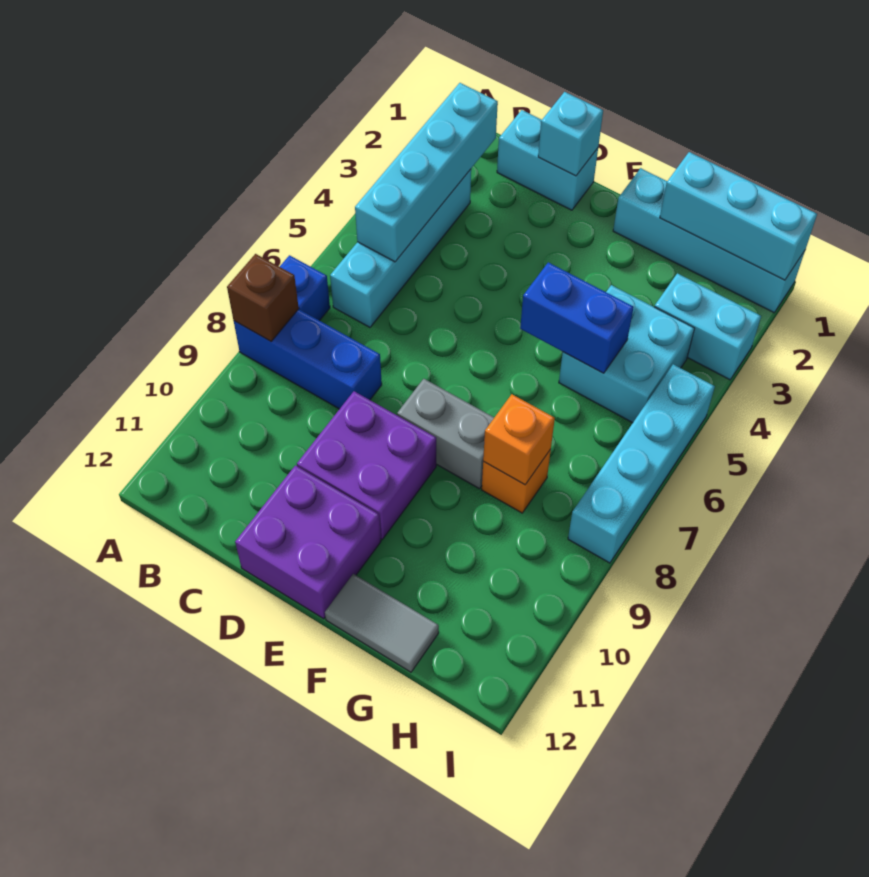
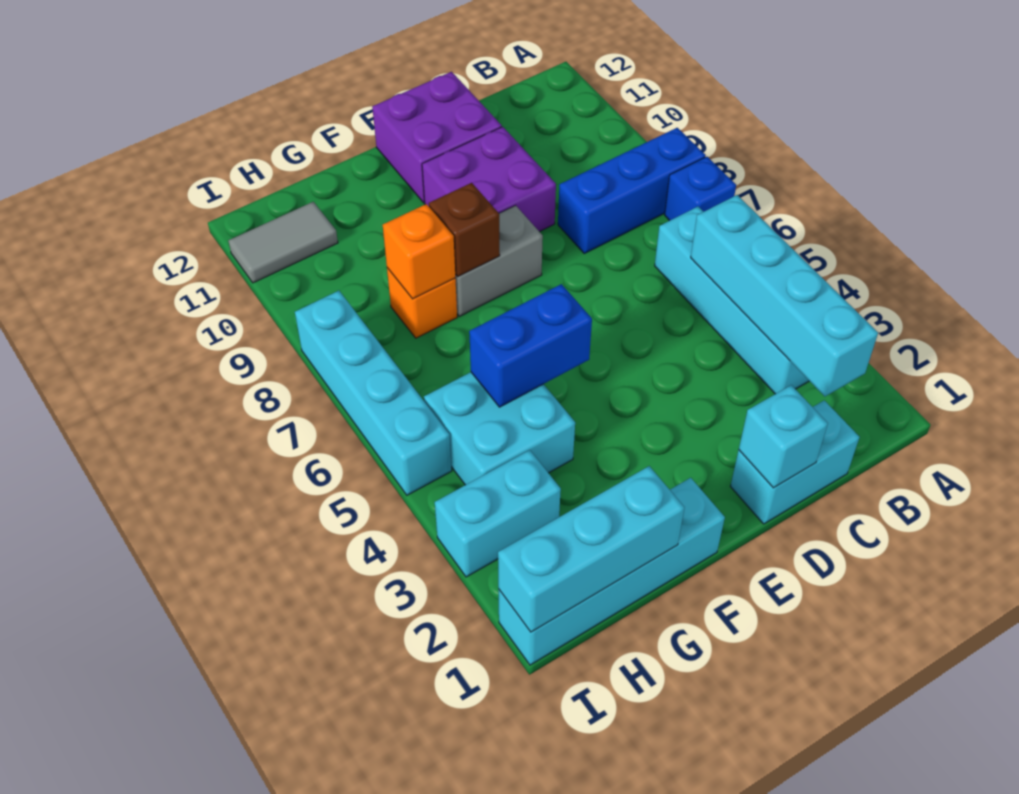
brown 1x1 brick [227,254,299,341] -> brown 1x1 brick moved to [429,183,500,277]
grey 1x2 tile [325,574,439,672] -> grey 1x2 tile moved to [228,202,338,283]

